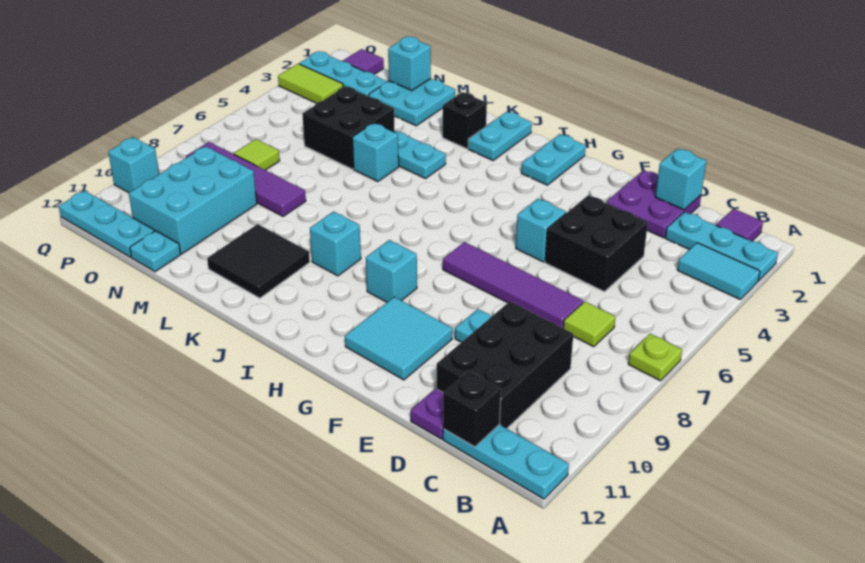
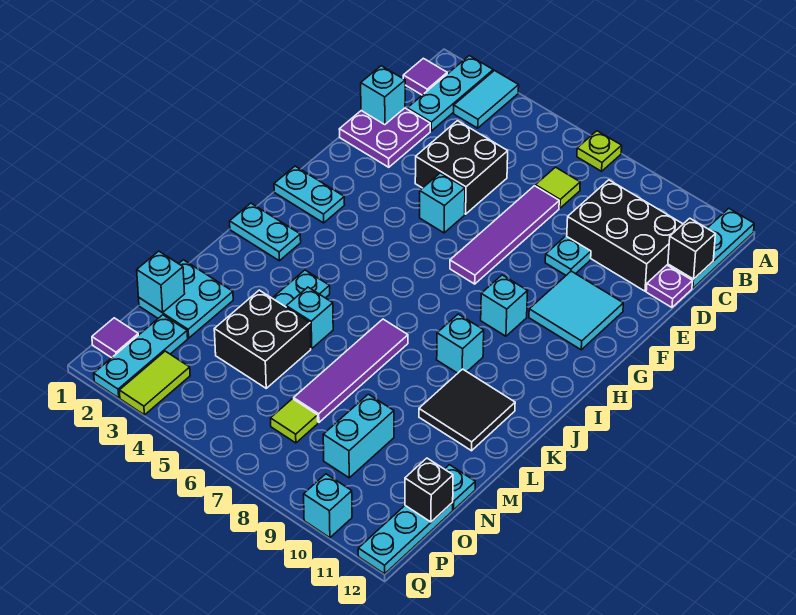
black 1x1 brick [443,92,487,149] -> black 1x1 brick moved to [405,458,453,522]
purple 1x4 tile [186,142,306,216] -> purple 1x4 tile moved to [294,319,408,422]
cyan 2x3 brick [129,146,257,254] -> cyan 1x2 brick [323,394,394,478]

